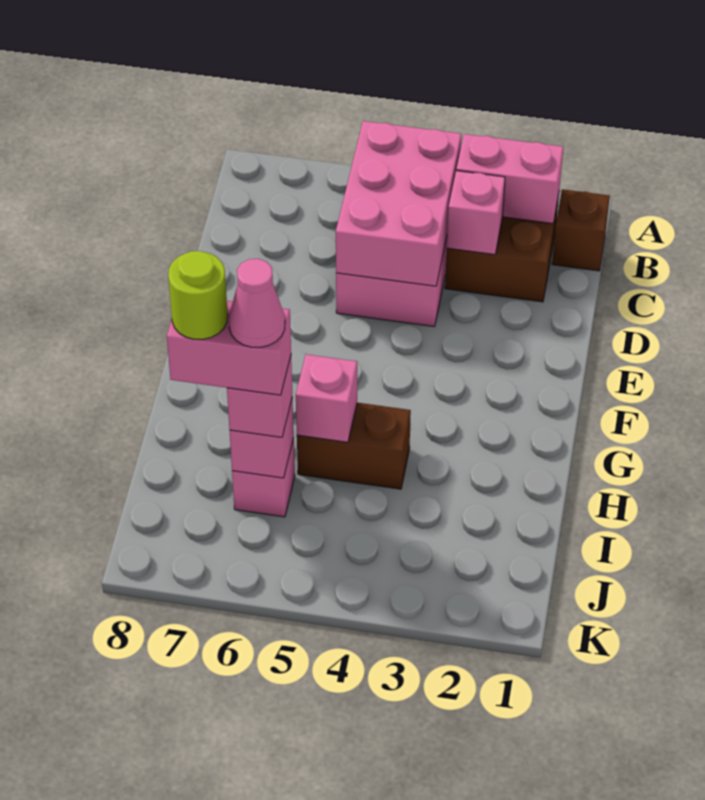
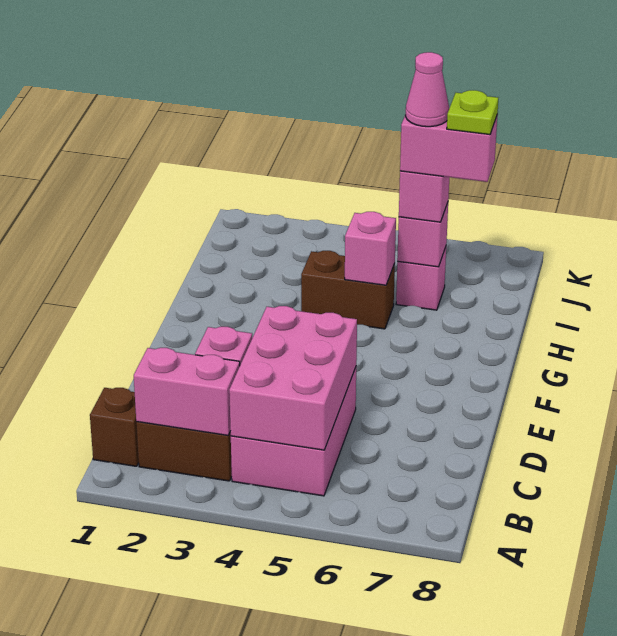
lime 1x1 round brick [168,251,228,339] -> lime 1x1 plate [447,90,498,135]

